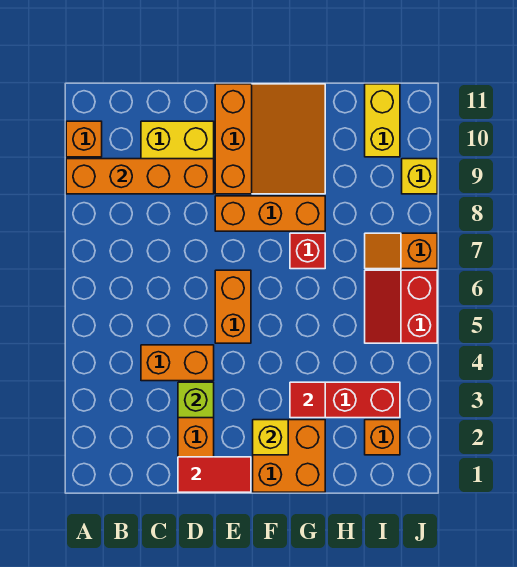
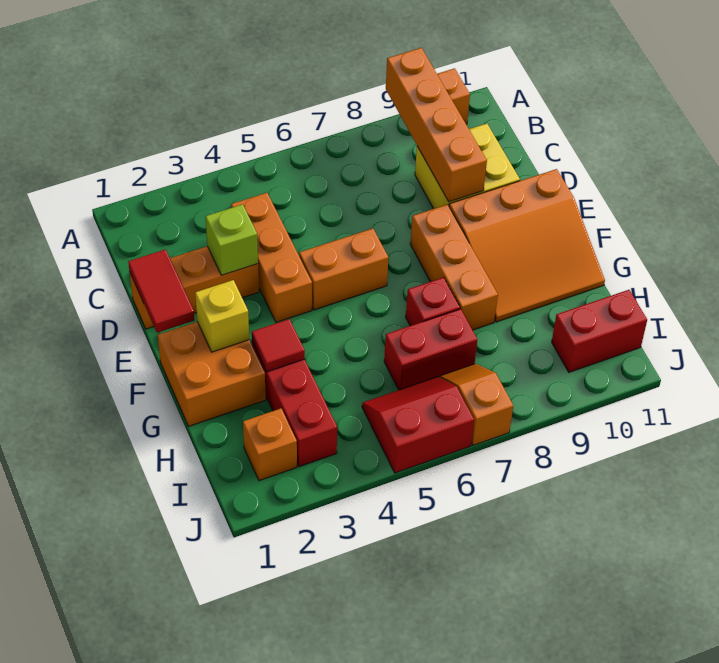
orange 1x2 brick [141,345,214,381] -> orange 1x3 brick [231,193,312,322]
none -> red 1x2 brick [384,309,477,390]
yellow 1x2 brick [365,84,400,157] -> red 1x2 brick [552,290,647,372]
yellow 1x1 brick [402,159,437,194] -> none

